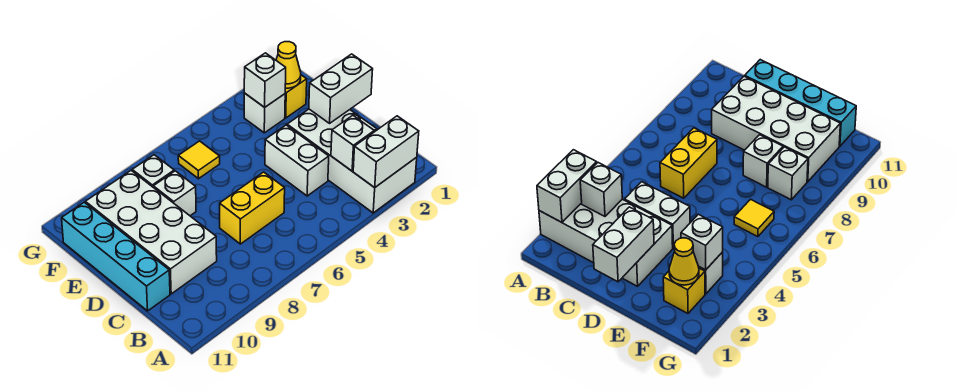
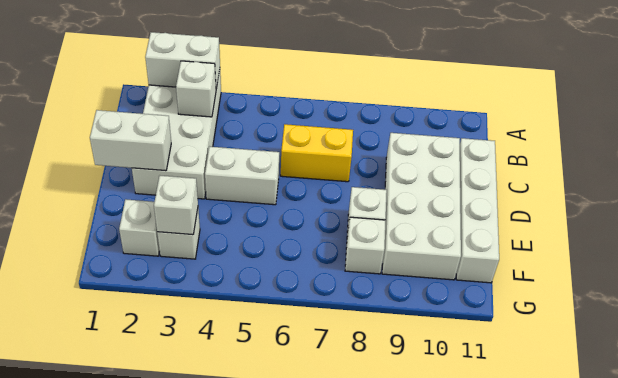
white 1x2 brick [265,125,329,196] -> white 1x2 brick turned to [205,147,279,205]
cyan 1x4 brick [62,202,170,311] -> white 1x4 brick [456,138,499,283]
yellow 1x1 brick [285,75,307,118] -> white 1x1 brick [119,199,160,256]
yellow 1x1 cone [276,42,301,88] -> none
yellow 1x1 tile [178,141,220,179] -> none

